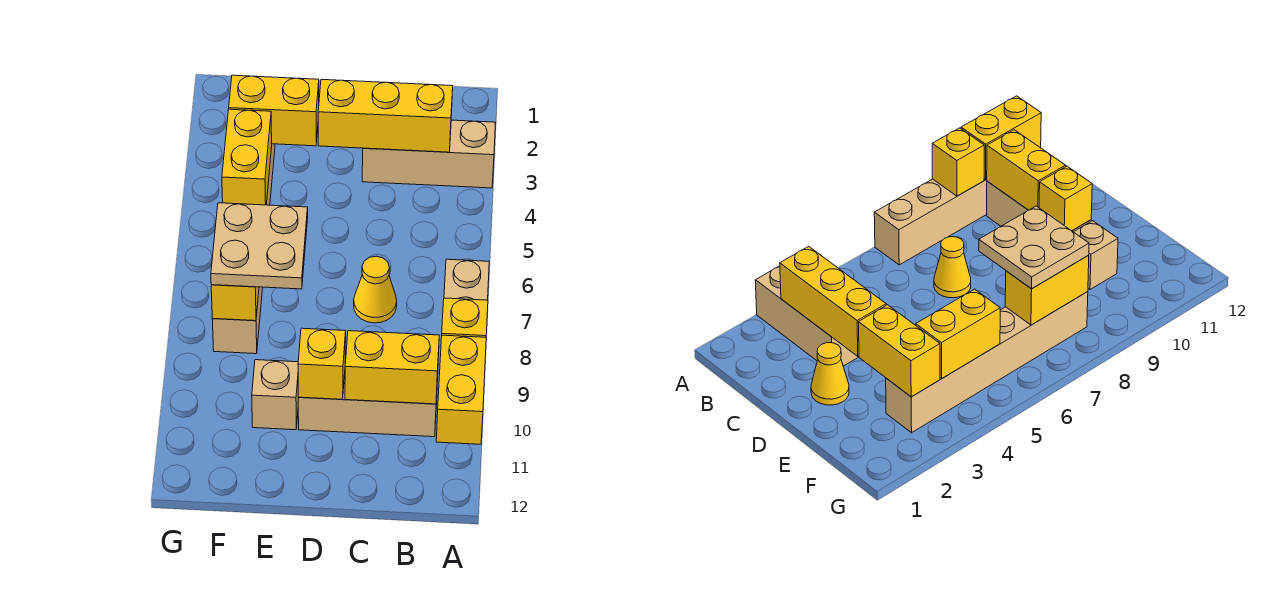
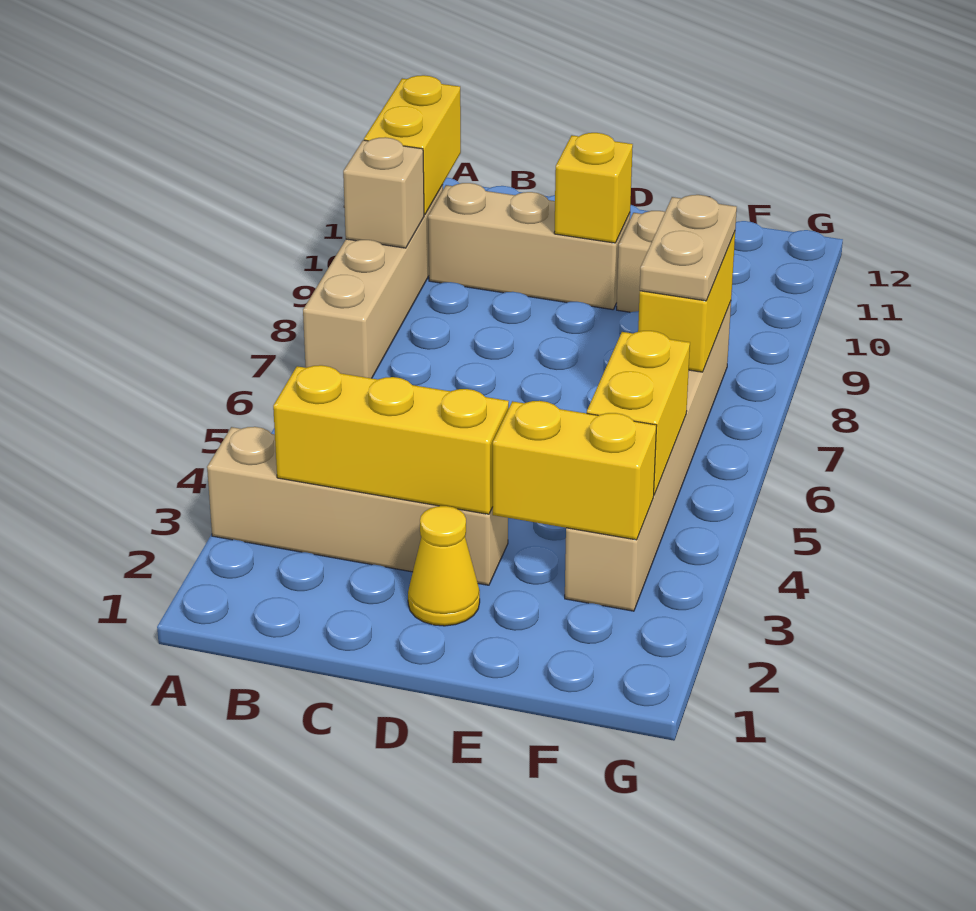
tan 1x3 brick [362,120,495,188] -> tan 1x4 brick [207,427,508,585]
yellow 1x1 brick [442,298,488,337] -> tan 1x1 brick [343,137,424,248]
yellow 1x2 brick [345,331,439,404] -> none
yellow 1x1 cone [354,256,397,323] -> none
tan 2x2 plate [211,203,308,289] -> tan 1x2 plate [640,195,737,301]

